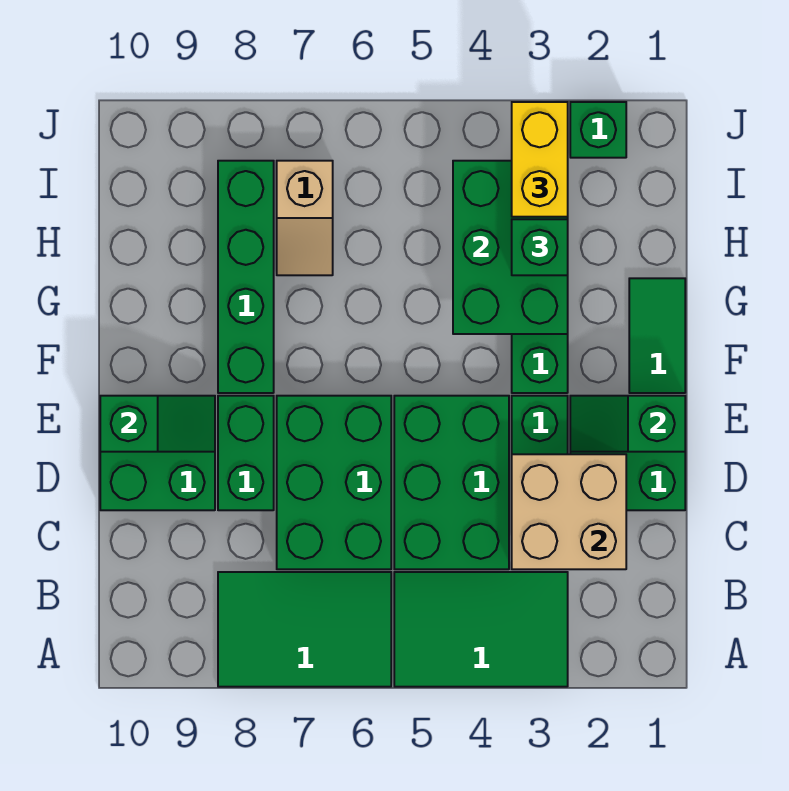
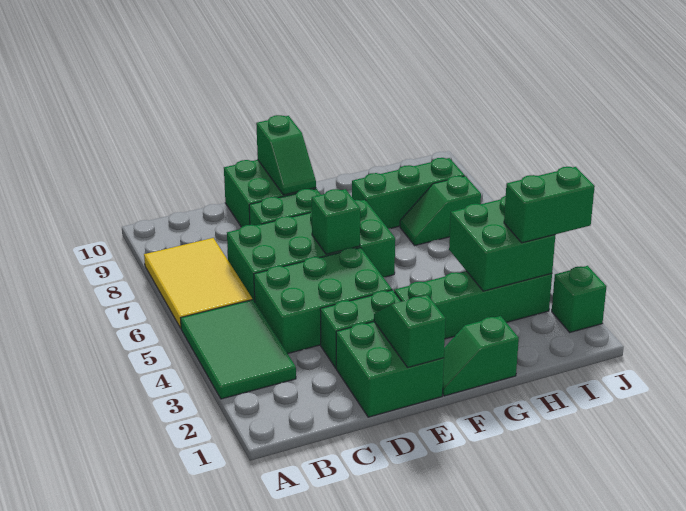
green 2x3 tile [218,572,391,687] -> yellow 2x3 tile [144,238,252,328]
tan 2x2 brick [512,454,626,569] -> none
green 2x3 brick [277,396,391,569] -> green 2x4 brick [227,200,395,302]
green 1x2 tile [629,278,685,393] -> green 1x2 slope [442,316,519,396]
green 1x4 brick [218,161,274,393] -> green 1x3 brick [352,158,465,229]
green 2x3 brick [453,161,568,334] -> green 2x2 brick [449,196,555,291]
green 1x1 brick [512,219,568,275] -> green 1x1 brick moved to [312,189,360,254]
tan 1x2 slope [277,161,333,275] -> green 1x2 slope [400,176,481,245]
yellow 1x2 brick [512,102,568,217] -> green 1x2 brick [504,167,595,243]

